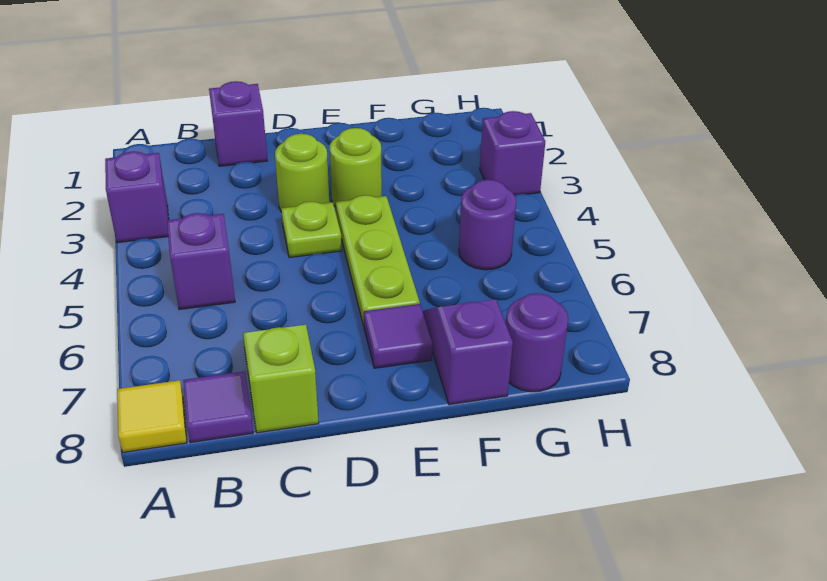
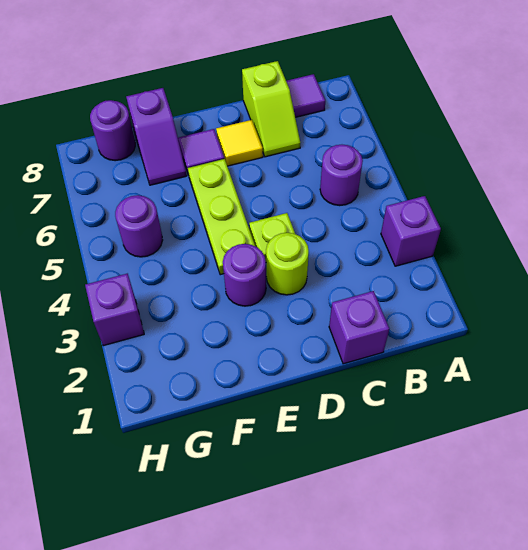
yellow 1x1 tile [117,380,187,452] -> yellow 1x1 tile moved to [216,120,263,166]
purple 1x1 brick [167,213,235,309] -> purple 1x1 round brick [320,145,363,206]
lime 1x1 round brick [330,128,382,207] -> purple 1x1 round brick [223,244,266,306]

